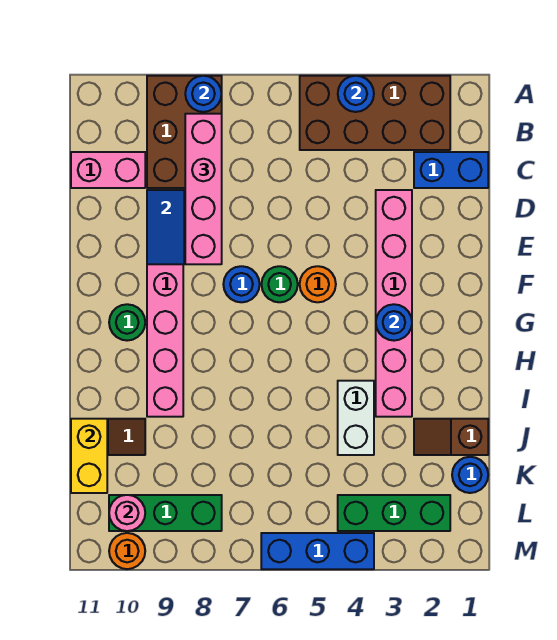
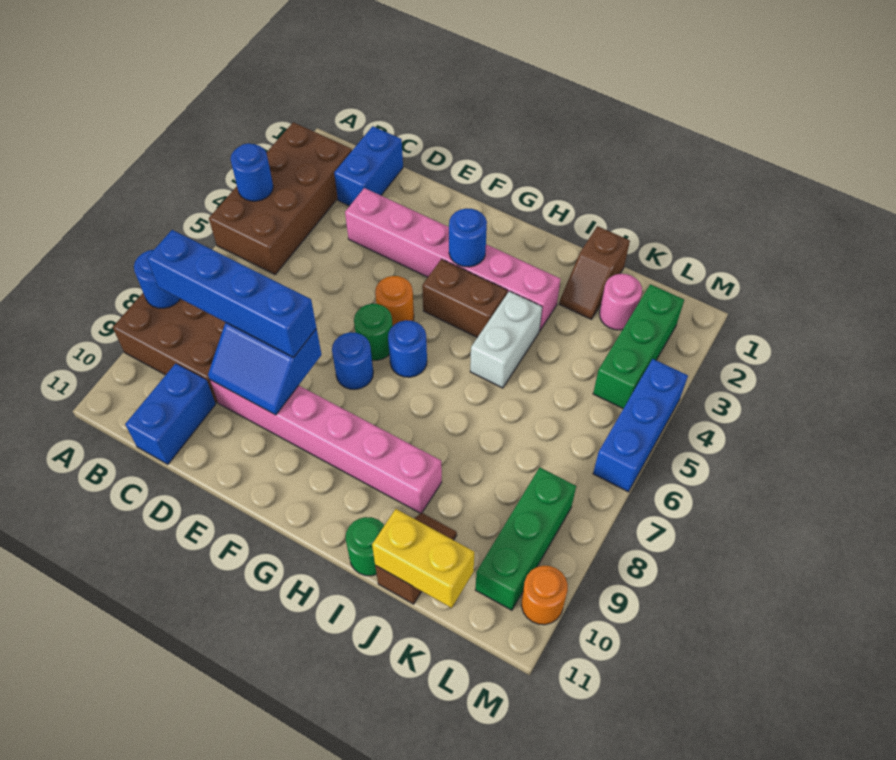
pink 1x4 brick [185,114,222,264] -> blue 1x4 brick [147,230,316,357]
pink 1x2 brick [71,152,145,188] -> blue 1x2 brick [125,364,216,464]
none -> brown 1x2 brick [422,259,507,337]
green 1x1 round brick [109,304,145,341] -> green 1x1 round brick moved to [346,517,384,576]
white 1x2 brick [338,381,374,455] -> white 1x2 brick turned to [470,291,542,388]
blue 1x1 round brick [452,457,488,493] -> blue 1x1 round brick moved to [388,320,427,377]
pink 1x1 round brick [109,495,145,531] -> pink 1x1 round brick moved to [600,274,642,330]

